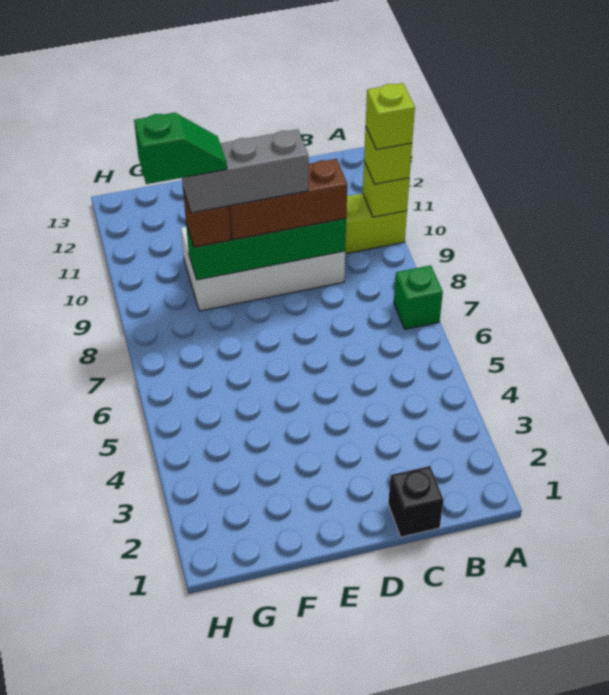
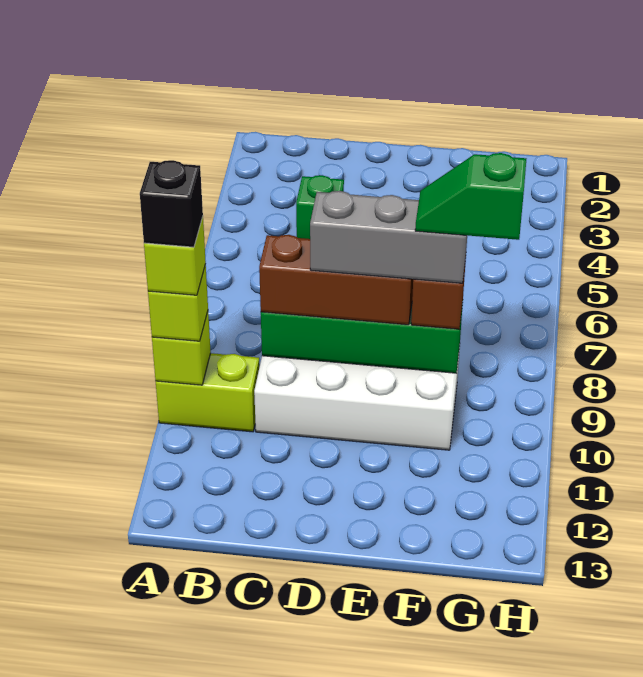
green 1x1 brick [394,265,443,329] -> green 1x1 brick moved to [296,175,344,239]
black 1x1 brick [388,466,443,537] -> black 1x1 brick moved to [140,160,203,247]

